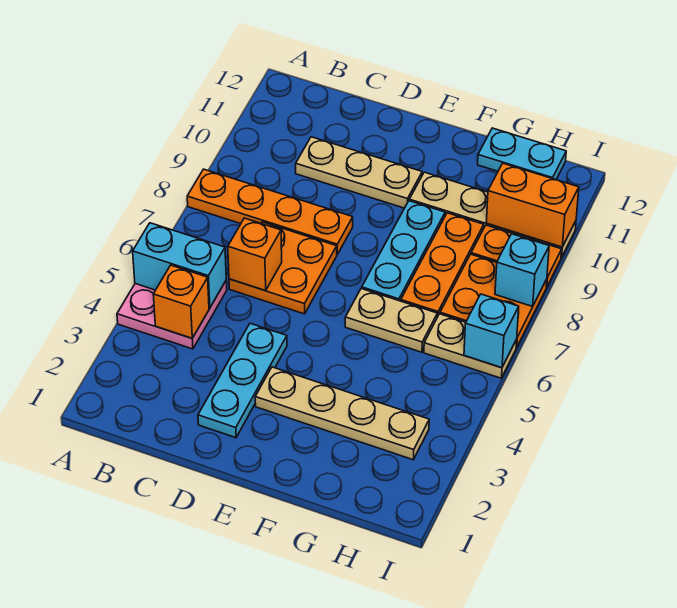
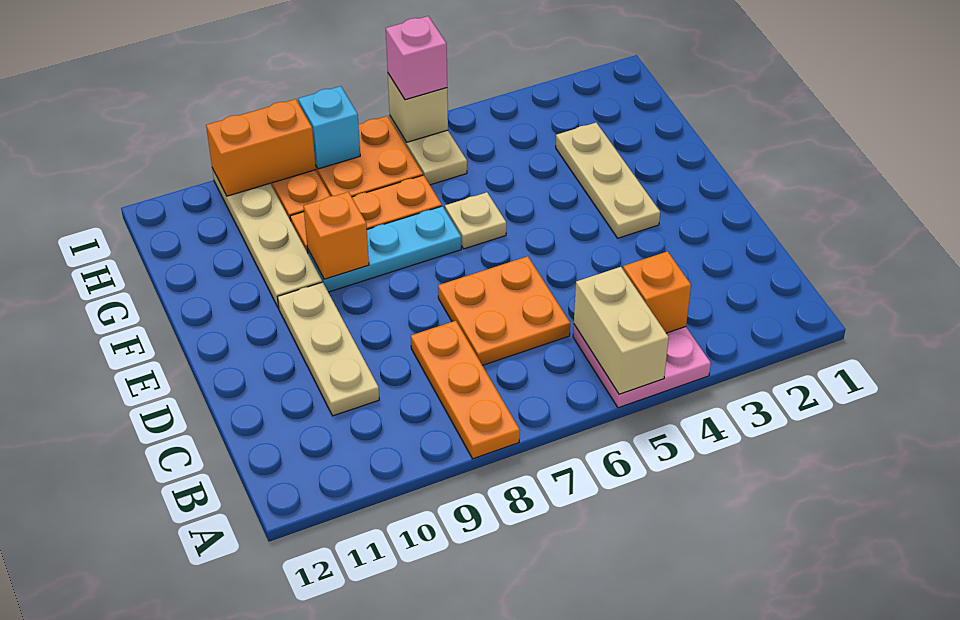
cyan 1x2 brick [133,223,226,308] -> tan 1x2 brick [574,267,669,394]
orange 1x4 plate [187,169,353,254] -> orange 1x3 plate [411,321,520,459]
orange 1x1 brick [228,218,282,291] -> orange 1x1 brick moved to [303,192,369,279]
cyan 1x3 plate [198,323,287,438] -> none
tan 1x4 plate [255,367,429,460] -> tan 1x3 plate [556,123,660,238]
tan 1x2 plate [345,288,437,352] -> tan 1x1 plate [445,192,506,249]
cyan 1x2 plate [478,128,566,180] -> none
orange 1x2 brick [486,163,579,247] -> orange 1x2 brick turned to [206,99,316,196]
cyan 1x1 brick [464,294,519,368] -> tan 1x1 brick [388,74,448,142]
none -> pink 1x1 brick [386,16,447,100]

